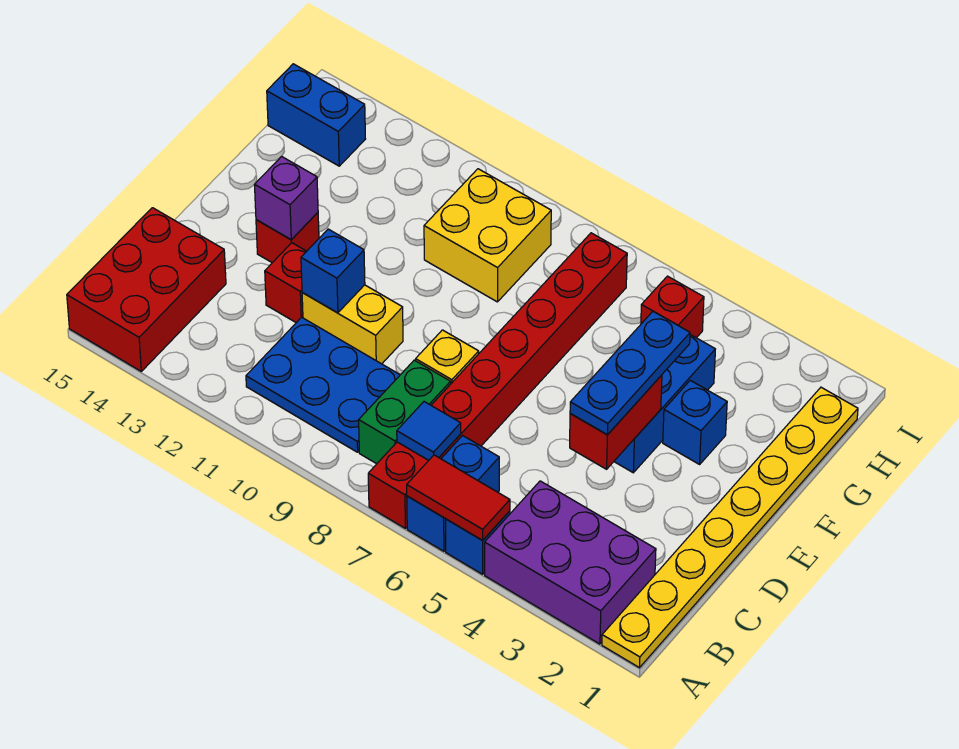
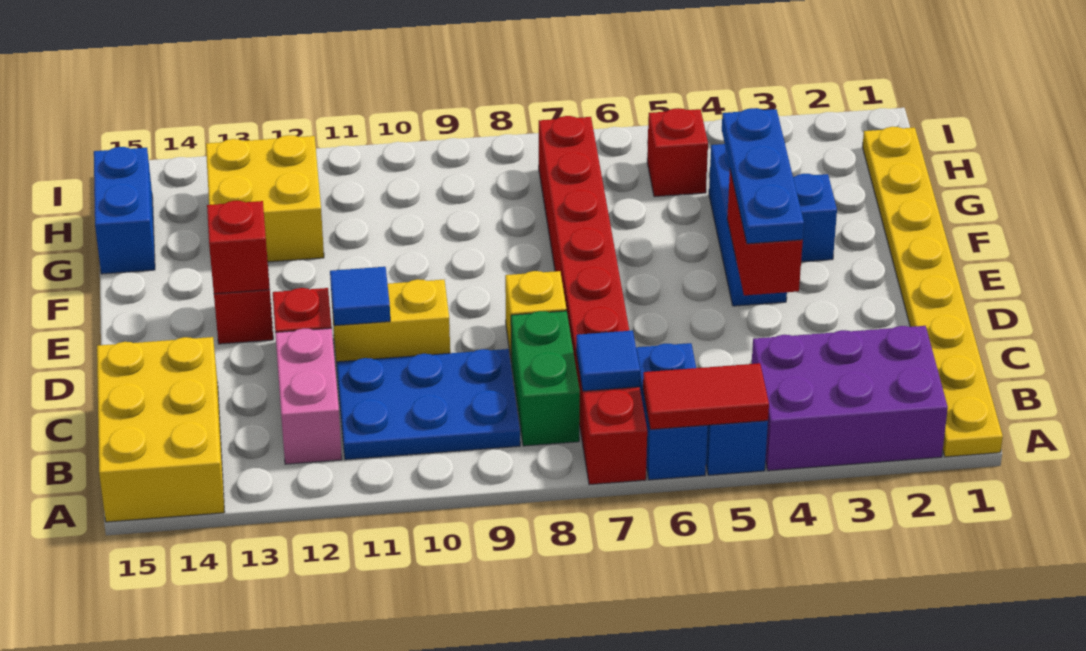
red 2x3 brick [67,208,226,371] -> yellow 2x3 brick [97,337,225,522]
none -> pink 1x2 brick [275,328,342,464]
blue 1x1 brick [301,229,365,313] -> blue 1x1 tile [330,267,390,326]
purple 1x1 brick [254,157,318,240] -> red 1x1 brick [207,201,270,294]
yellow 2x2 brick [424,169,551,302] -> yellow 2x2 brick moved to [206,135,324,262]
blue 1x2 brick [267,64,365,166] -> blue 1x2 brick turned to [94,147,155,274]

